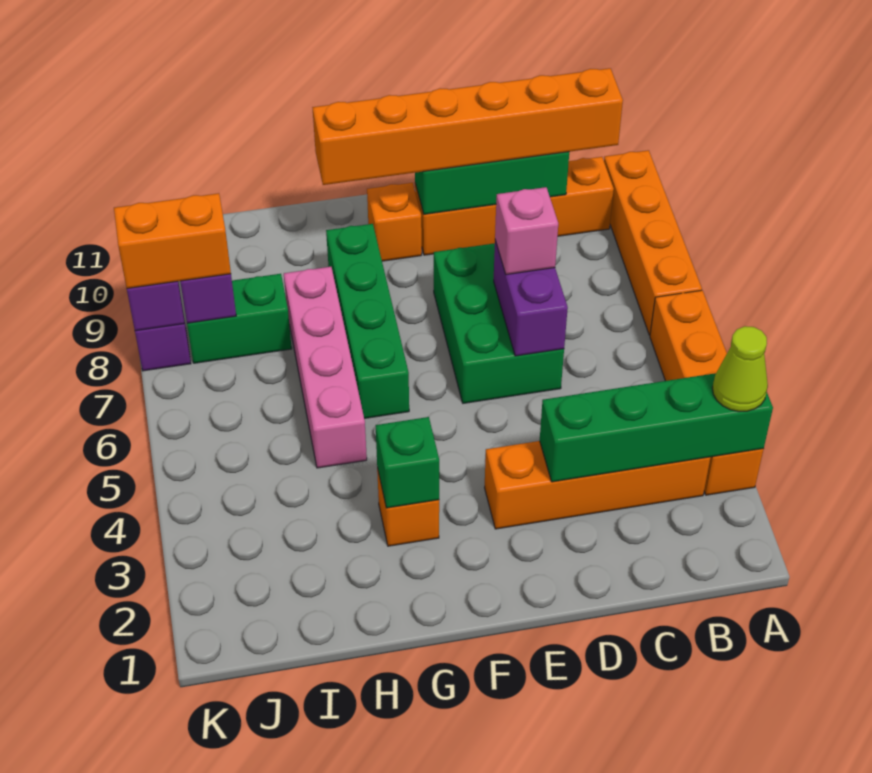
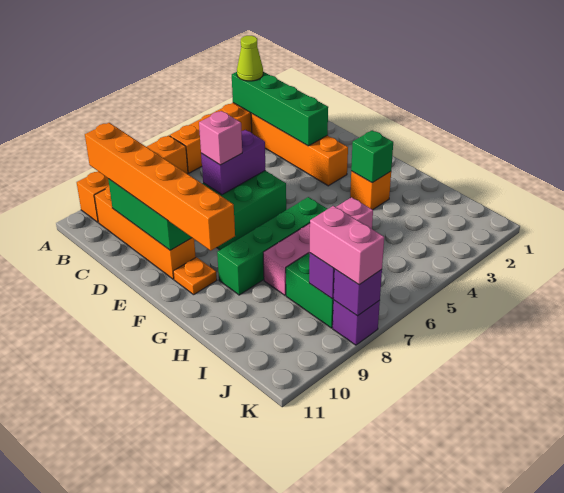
orange 1x1 brick [367,183,422,261] -> orange 1x1 plate [173,257,217,295]
orange 1x2 brick [114,193,231,288] -> pink 1x2 brick [310,206,384,285]

